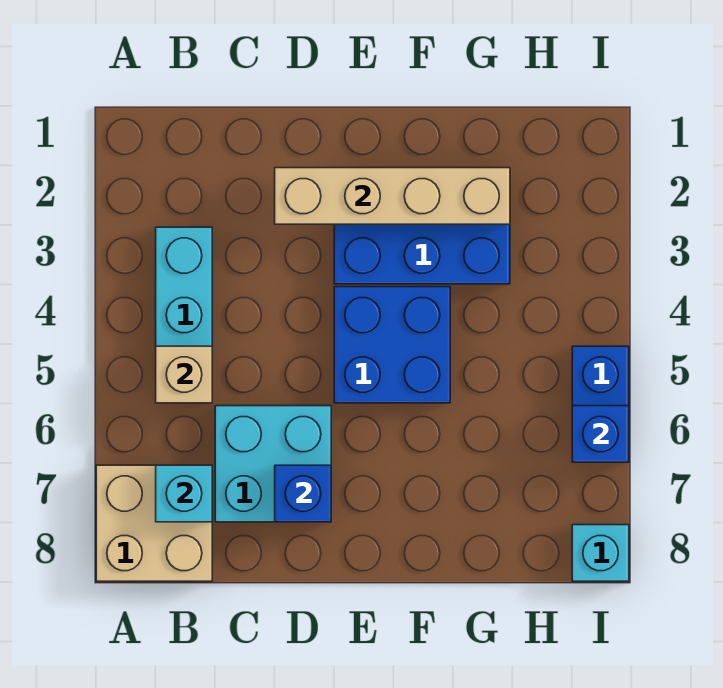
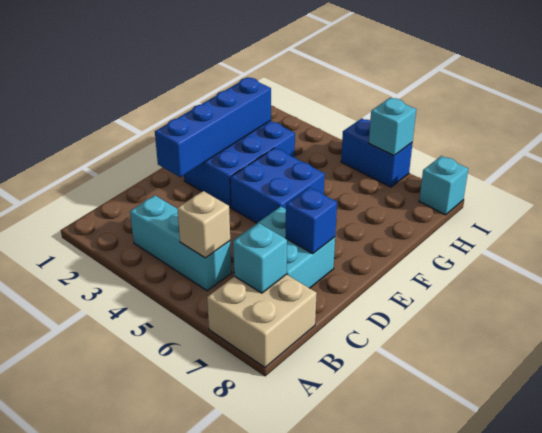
tan 1x4 brick [275,168,510,224] -> blue 1x4 brick [155,78,271,177]
blue 1x1 brick [572,406,629,462] -> cyan 1x1 brick [369,98,416,156]

